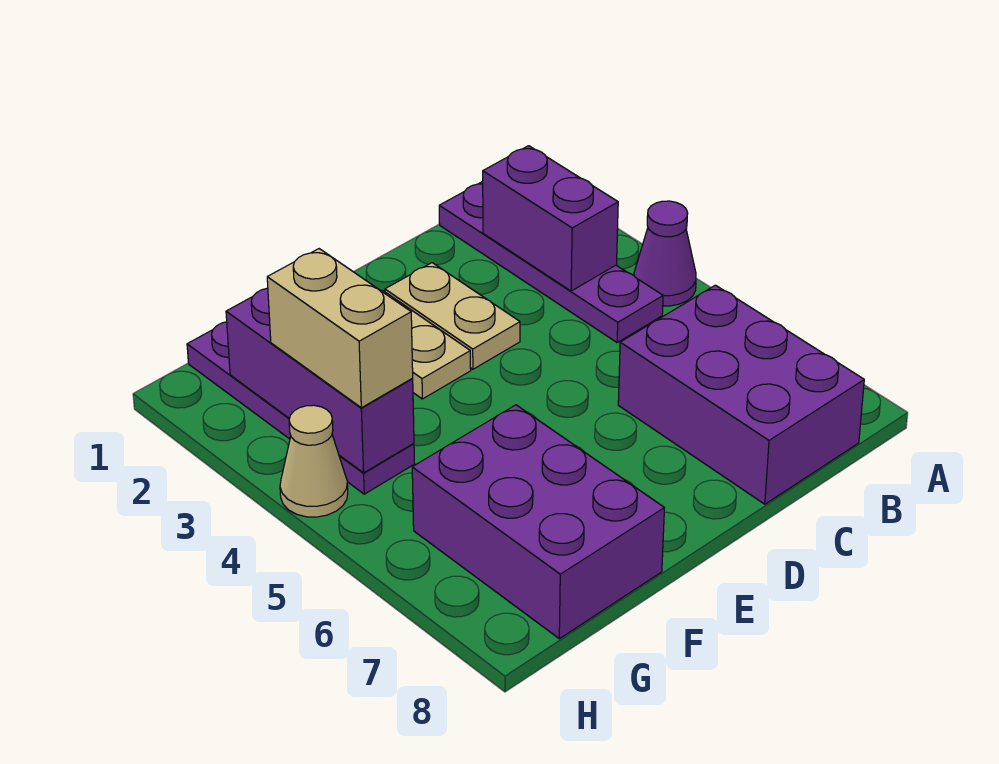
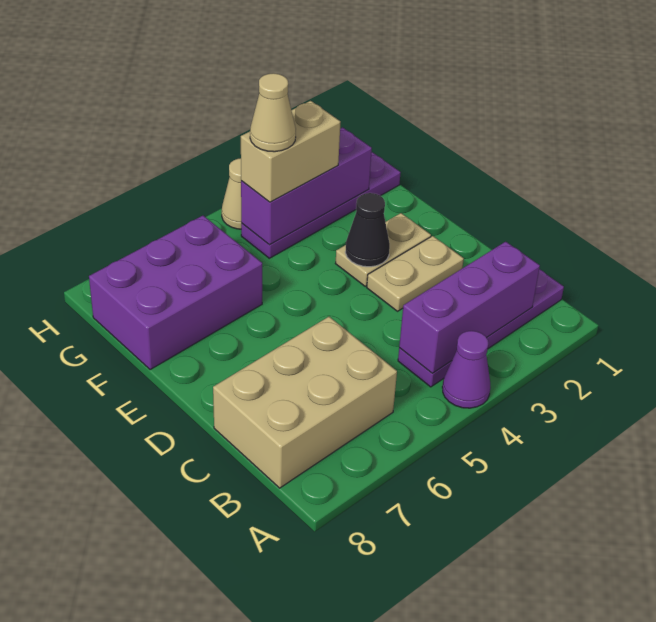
purple 1x2 brick [483,146,618,291] -> purple 1x3 brick [399,242,540,373]
purple 2x3 brick [618,285,864,504] -> tan 2x3 brick [213,317,397,488]
none -> black 1x1 cone [345,193,390,267]
none -> tan 1x1 cone [250,73,296,152]

